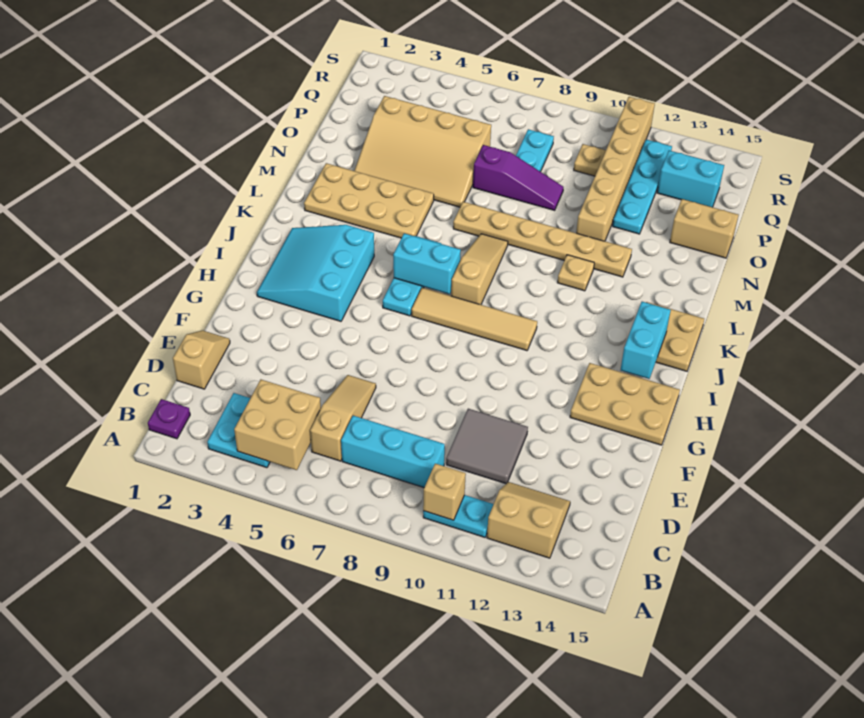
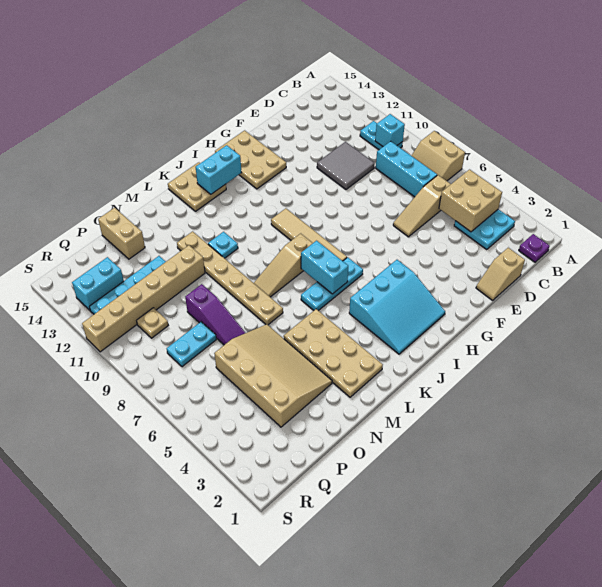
tan 1x1 brick [423,464,466,520] -> cyan 1x1 brick [375,114,405,147]
tan 2x2 slope [487,482,570,558] -> tan 2x2 slope moved to [412,131,465,181]
tan 1x1 plate [557,255,594,291] -> cyan 1x1 plate [208,232,238,258]
purple 1x3 slope [473,145,563,210] -> purple 1x3 slope turned to [185,284,245,345]
cyan 1x2 brick [657,150,724,207] -> cyan 1x2 brick turned to [72,257,124,310]

